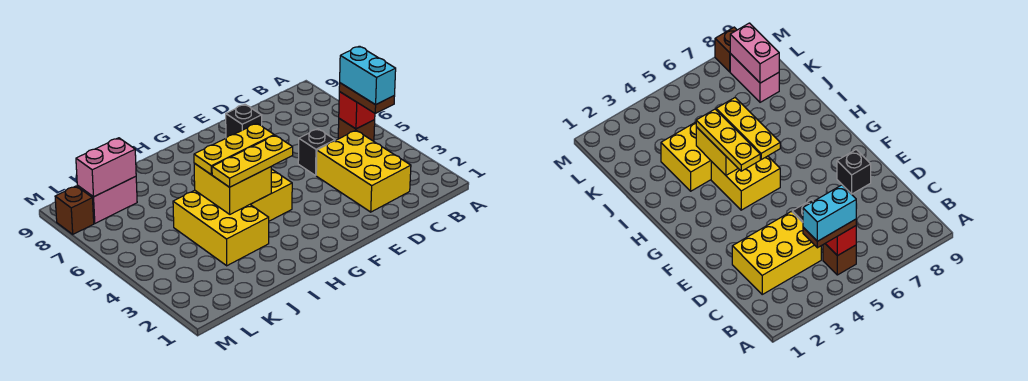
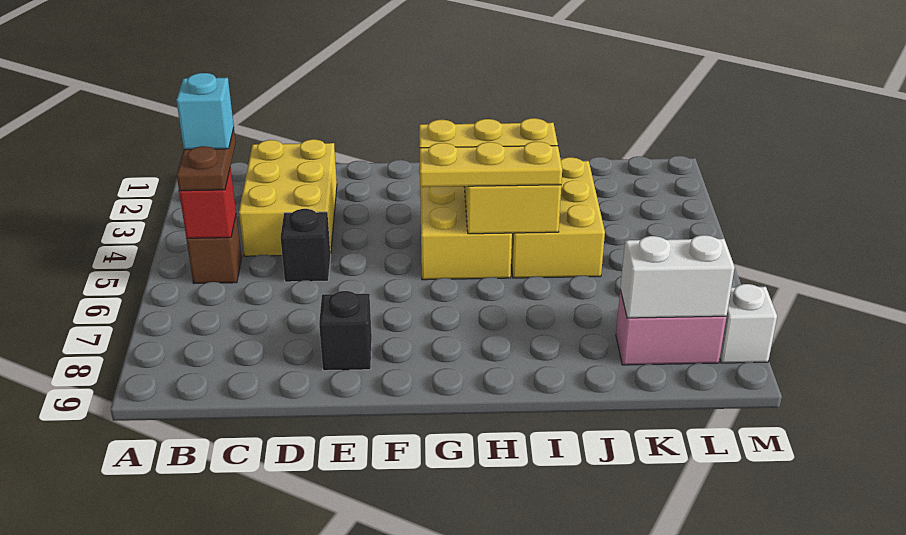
cyan 1x2 brick [340,46,396,105] -> cyan 1x1 brick [176,73,234,149]
pink 1x2 brick [76,138,136,197] -> white 1x2 brick [620,235,735,318]
brown 1x1 brick [55,186,94,234] -> white 1x1 brick [720,284,777,363]

